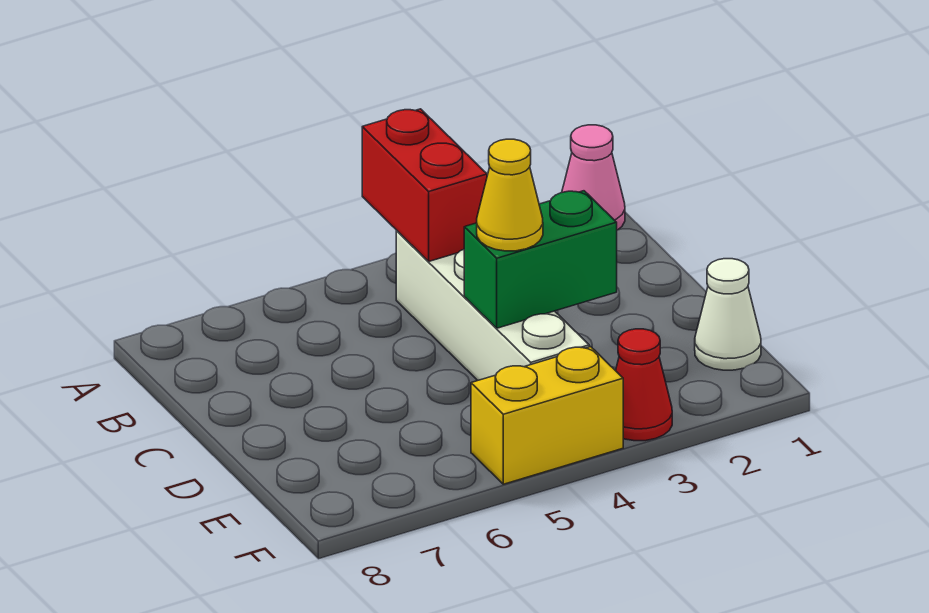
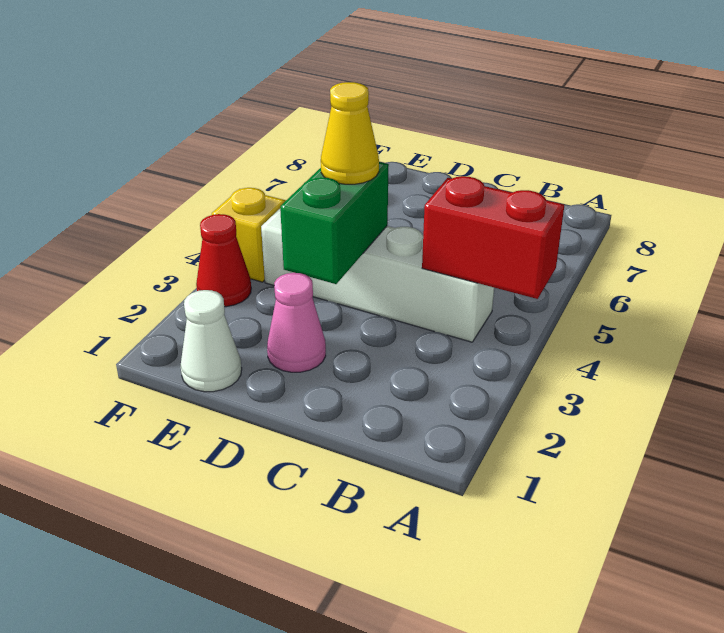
pink 1x1 cone [562,125,625,230] -> pink 1x1 cone moved to [267,273,326,372]
yellow 1x2 brick [471,347,623,484] -> yellow 1x1 brick [212,188,286,282]

